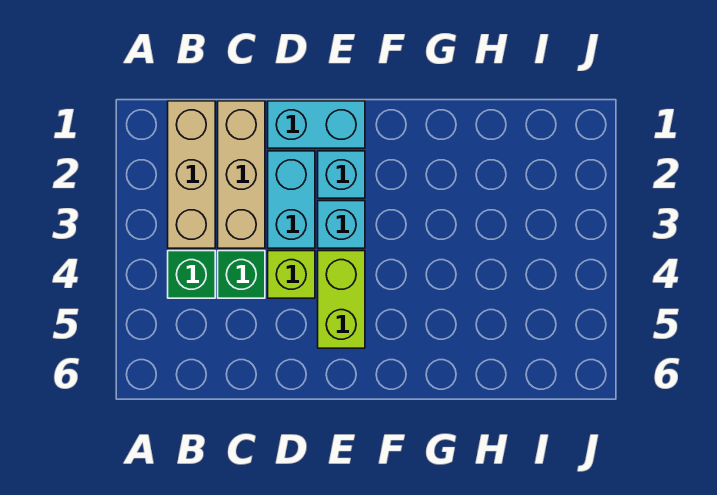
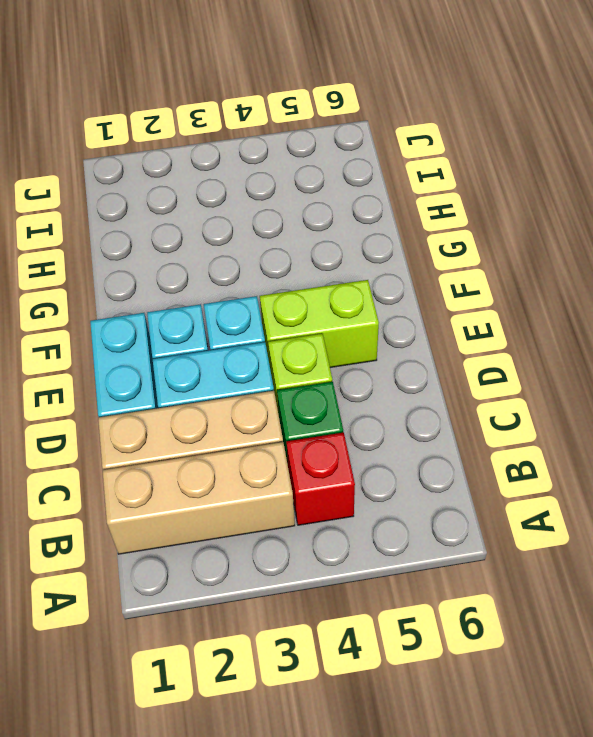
green 1x1 brick [168,251,215,298] -> red 1x1 brick [286,432,355,525]

